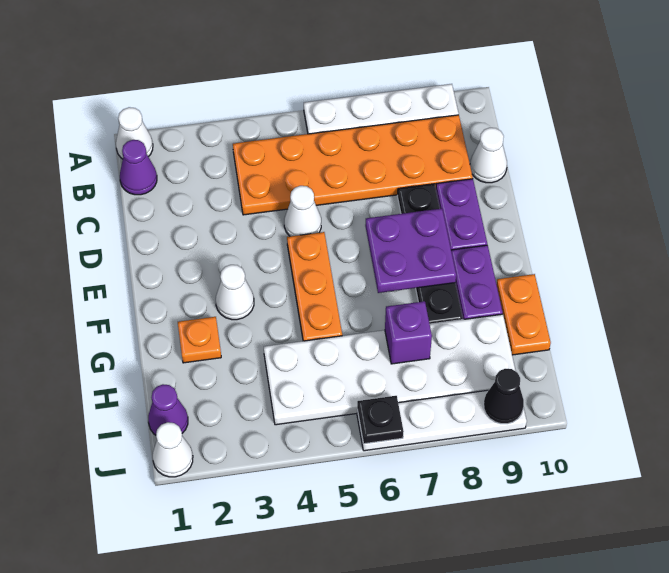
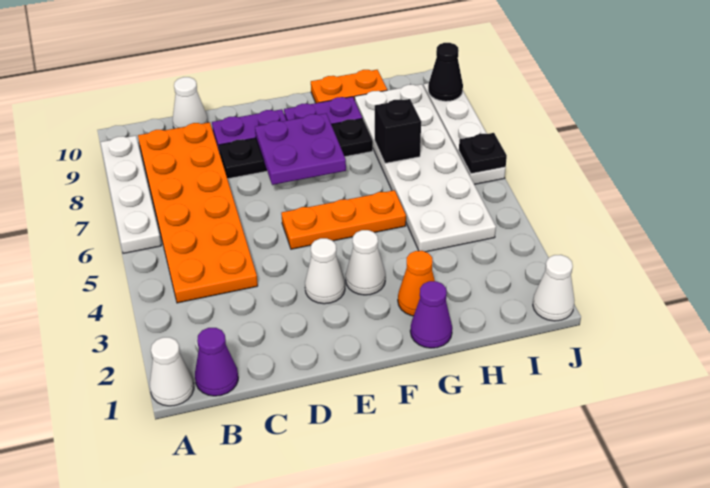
white 1x1 cone [284,186,321,236] -> white 1x1 cone moved to [305,238,345,304]
orange 1x1 plate [178,317,221,363] -> orange 1x1 cone [398,251,435,316]
purple 1x1 brick [385,301,432,364] -> black 1x1 brick [375,99,421,163]
purple 1x1 cone [148,384,188,435] -> purple 1x1 cone moved to [410,281,452,348]

